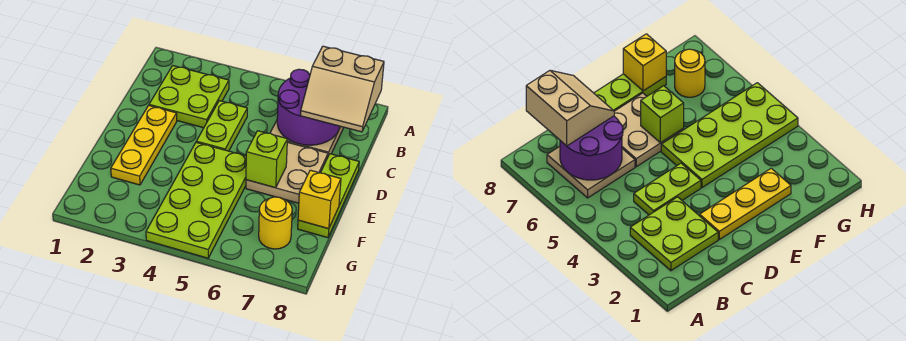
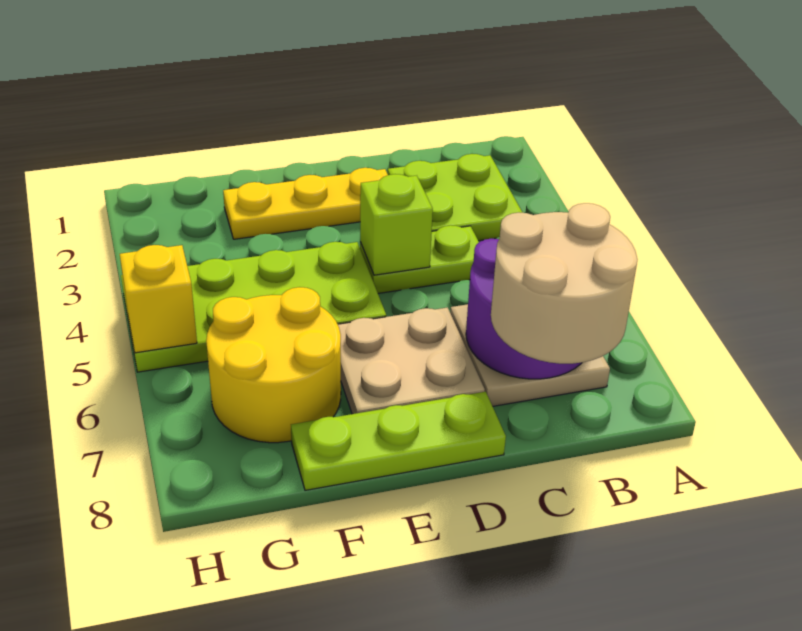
tan 2x2 slope [300,46,384,132] -> tan 2x2 round brick [491,203,638,364]
lime 1x1 brick [246,131,287,188] -> lime 1x1 brick moved to [360,174,433,275]
yellow 1x1 brick [298,170,341,229] -> yellow 1x1 brick moved to [120,245,197,353]
yellow 1x1 round brick [259,197,292,249] -> yellow 2x2 round brick [206,287,341,443]

